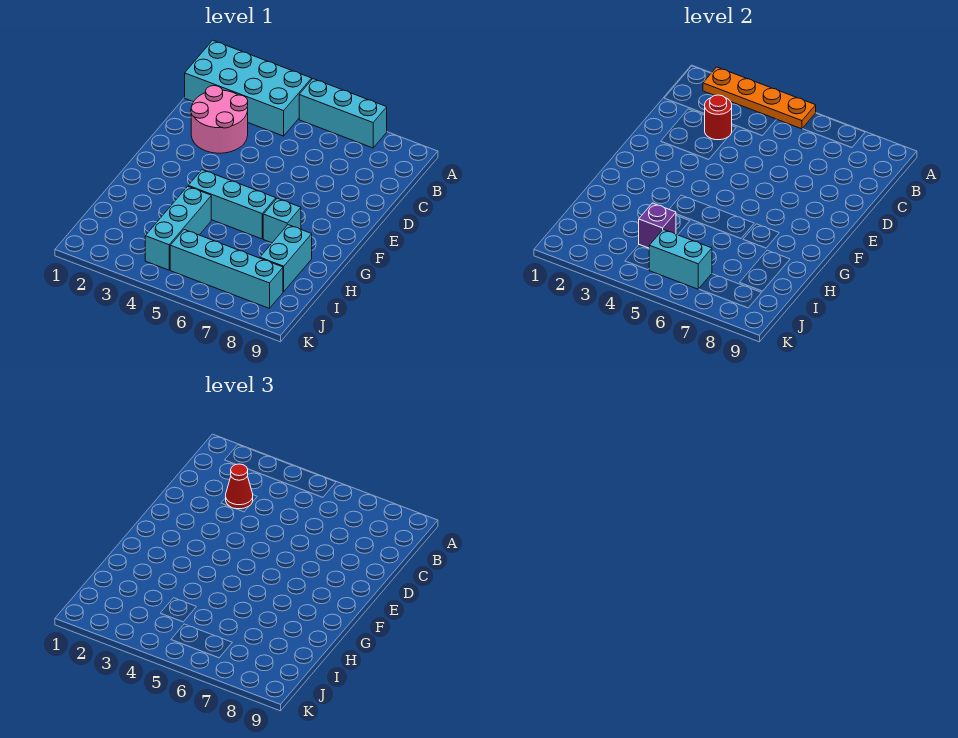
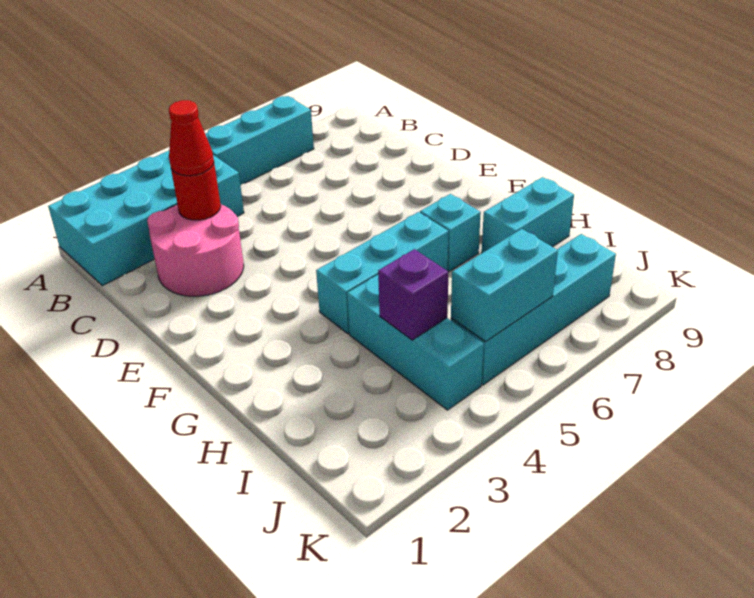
orange 1x4 plate [703,67,816,129] -> none
cyan 1x2 brick [260,225,312,292] -> cyan 1x2 brick turned to [482,177,574,253]

